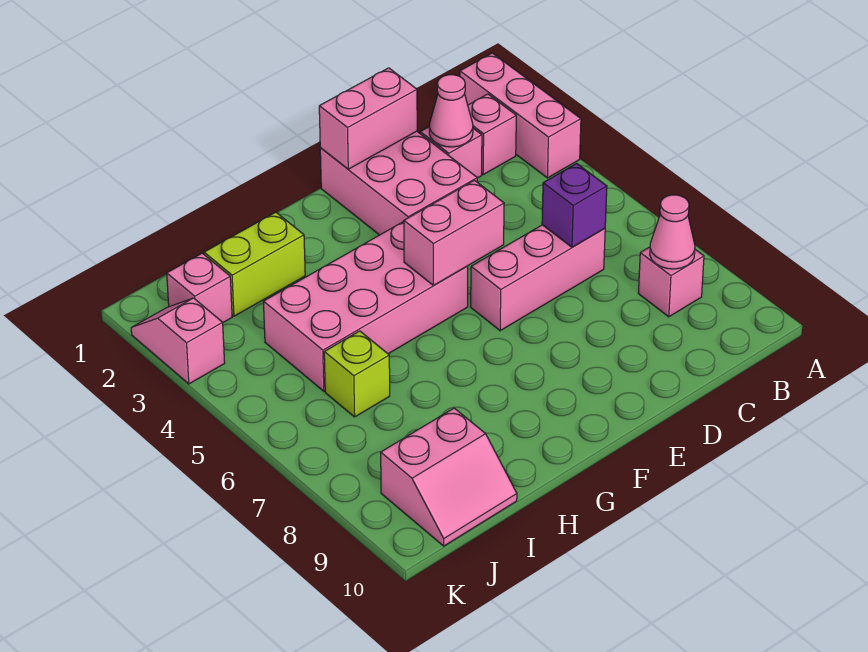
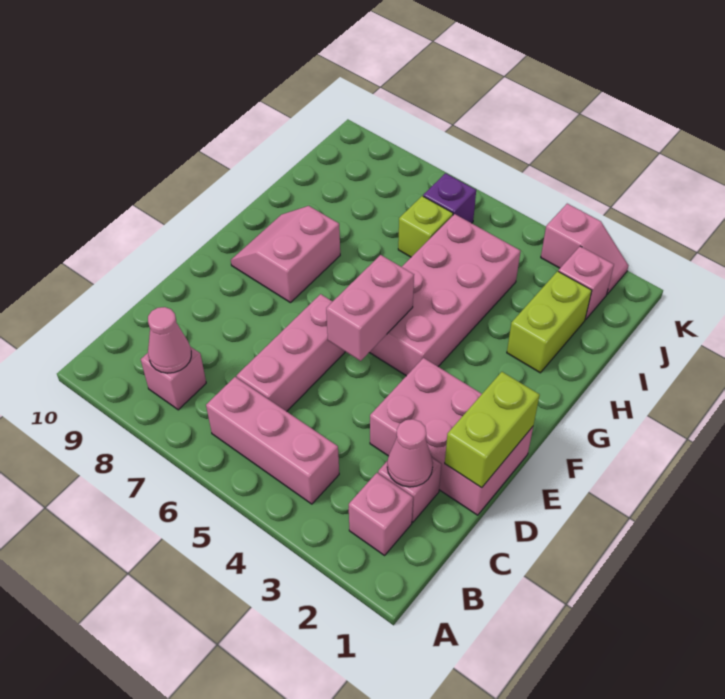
pink 1x3 brick [460,53,581,178] -> pink 1x3 brick moved to [206,377,339,504]
purple 1x1 brick [542,163,607,247] -> purple 1x1 brick moved to [423,173,476,223]
pink 1x2 brick [319,68,417,169] -> lime 1x2 brick [445,372,540,488]
pink 2x2 slope [381,408,517,546] -> pink 2x2 slope moved to [231,206,340,303]

